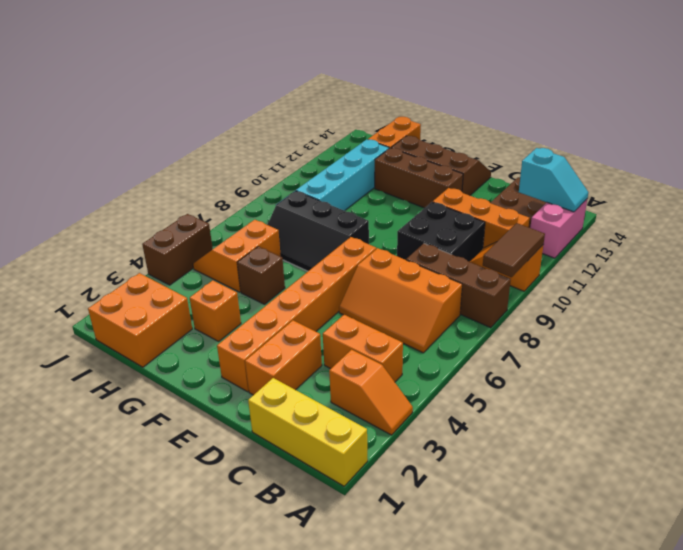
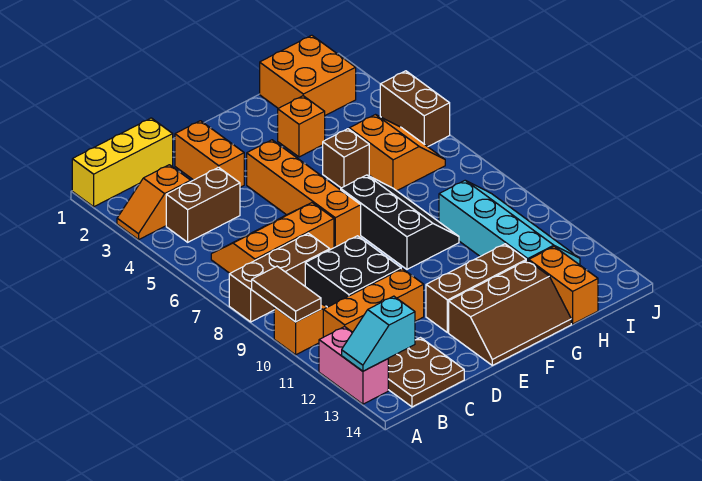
orange 1x2 brick [323,315,403,382] -> brown 1x2 brick [166,167,240,242]
orange 1x6 brick [217,237,376,392] -> orange 1x4 brick [247,140,361,248]
black 2x3 slope [267,191,369,271] -> black 2x3 slope turned to [341,175,459,269]

